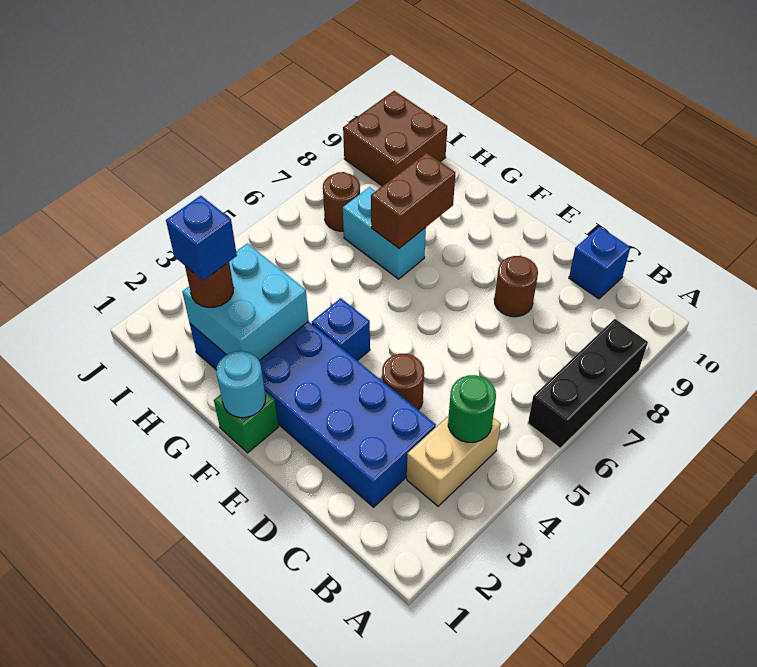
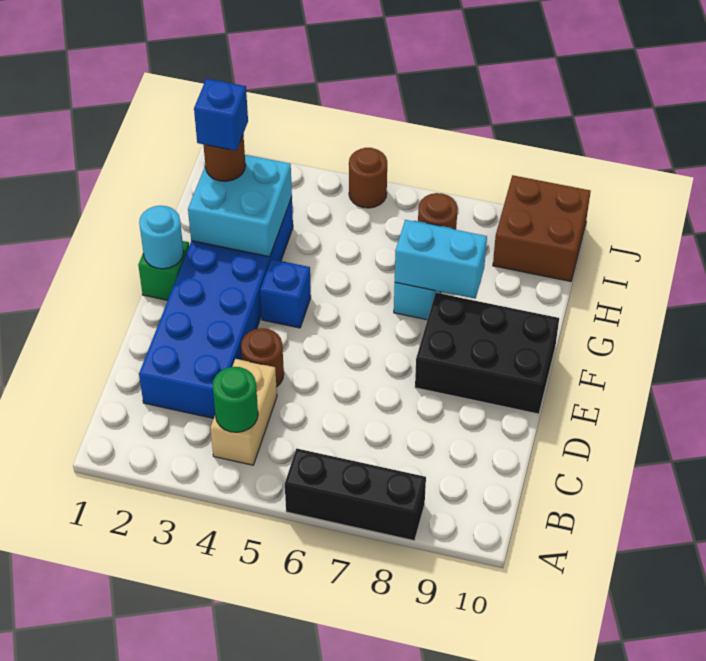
tan 1x2 brick [407,416,501,506] -> tan 1x2 brick turned to [210,359,277,465]
blue 1x1 brick [569,227,630,299] -> none
brown 1x1 round brick [494,256,538,317] -> brown 1x1 round brick moved to [349,148,387,208]
none -> black 2x3 brick [415,293,559,414]
brown 1x2 brick [371,153,455,248] -> cyan 1x2 brick [395,220,487,299]

